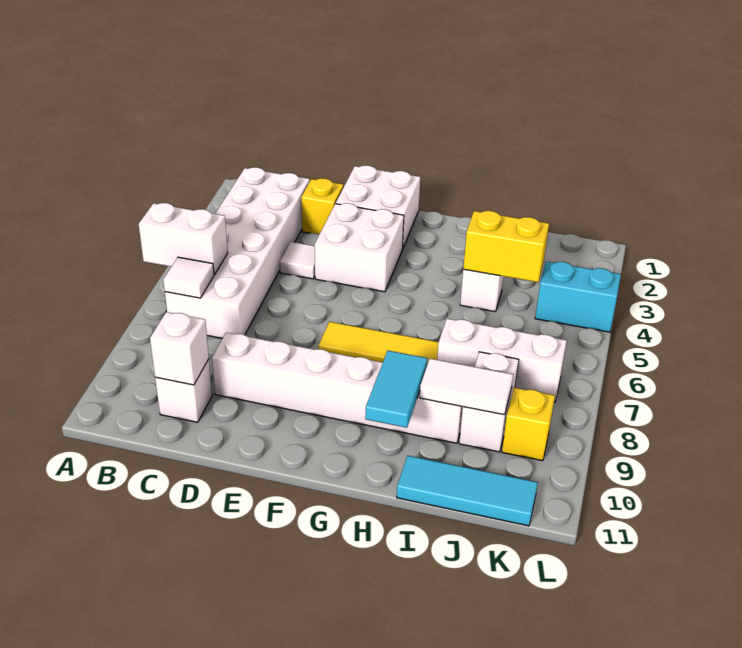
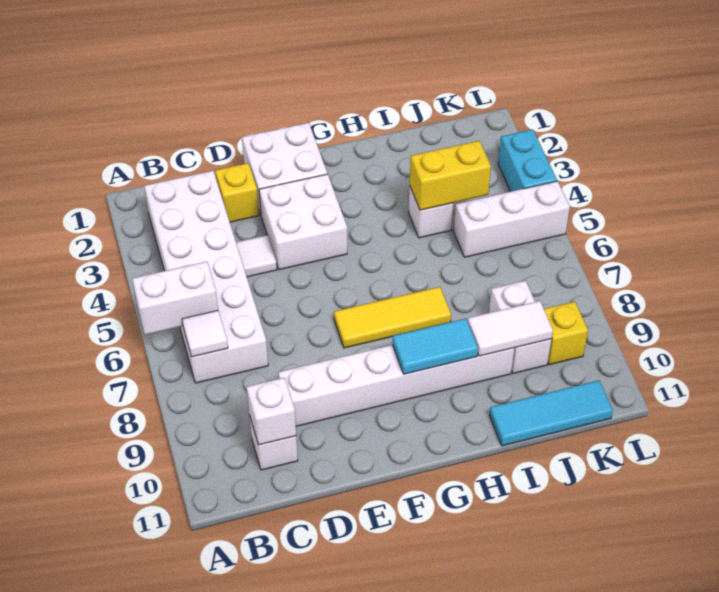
cyan 1x2 tile [365,351,428,428] -> cyan 1x2 tile turned to [393,319,478,374]
white 1x3 brick [437,319,567,402] -> white 1x3 brick moved to [454,181,570,257]
cyan 1x2 brick [535,262,621,332] -> cyan 1x2 brick turned to [498,129,557,192]

